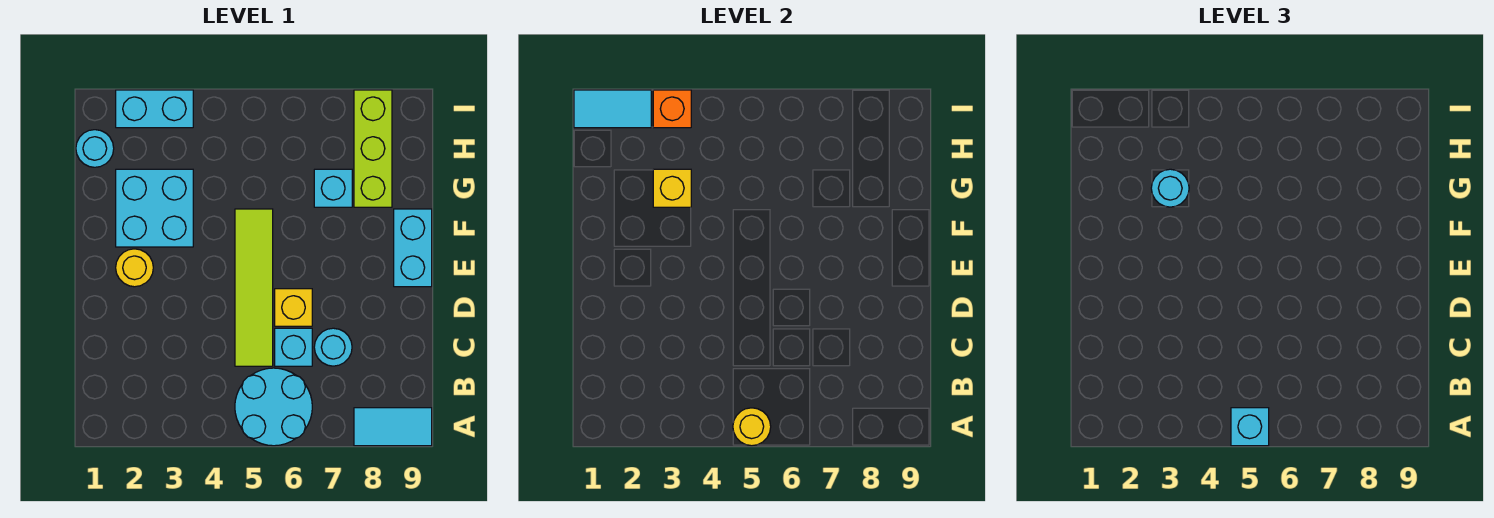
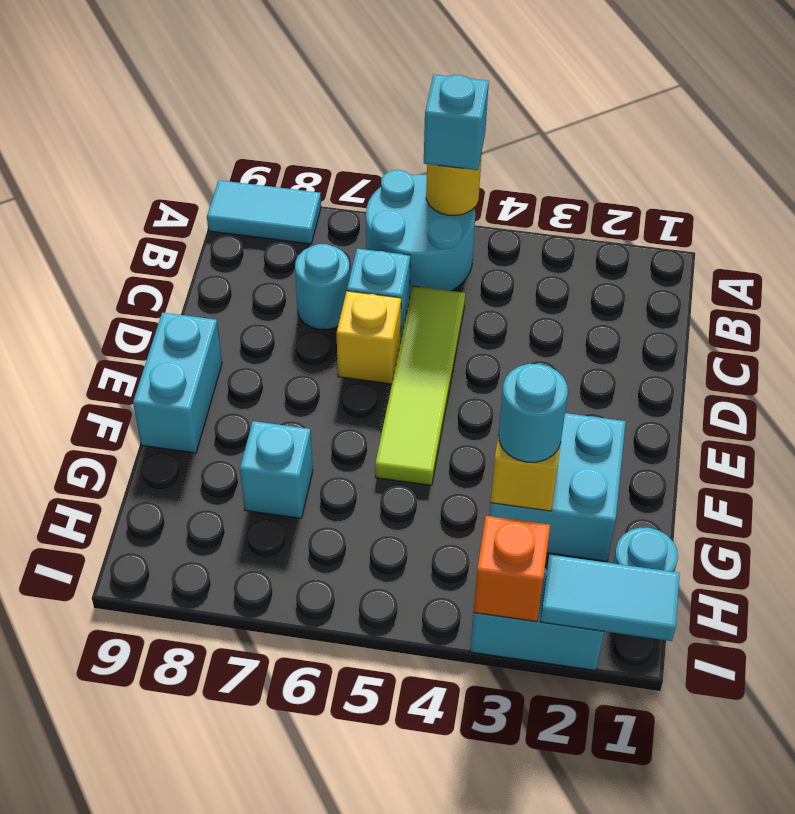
yellow 1x1 round brick [116,249,153,287] -> none
lime 1x3 brick [354,90,392,207] -> none

